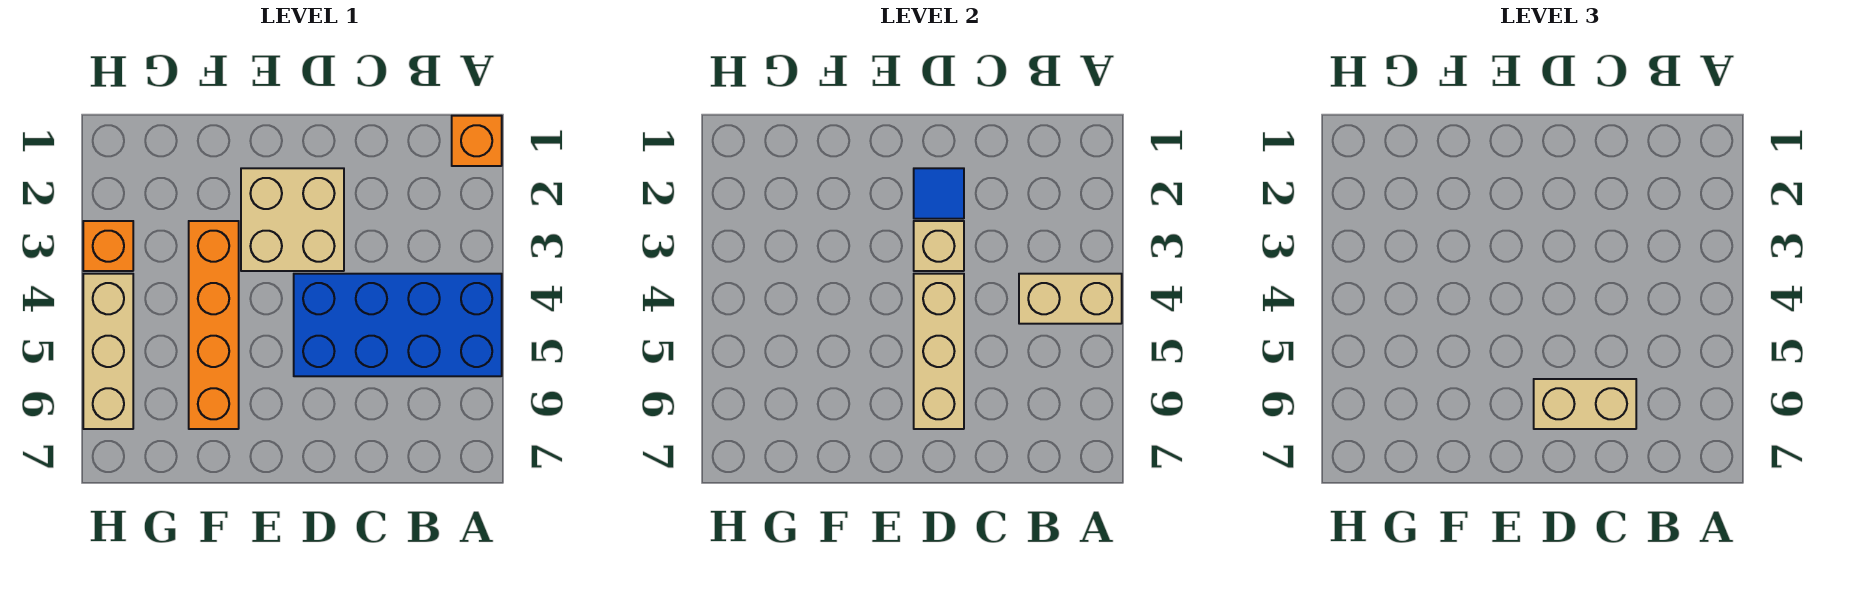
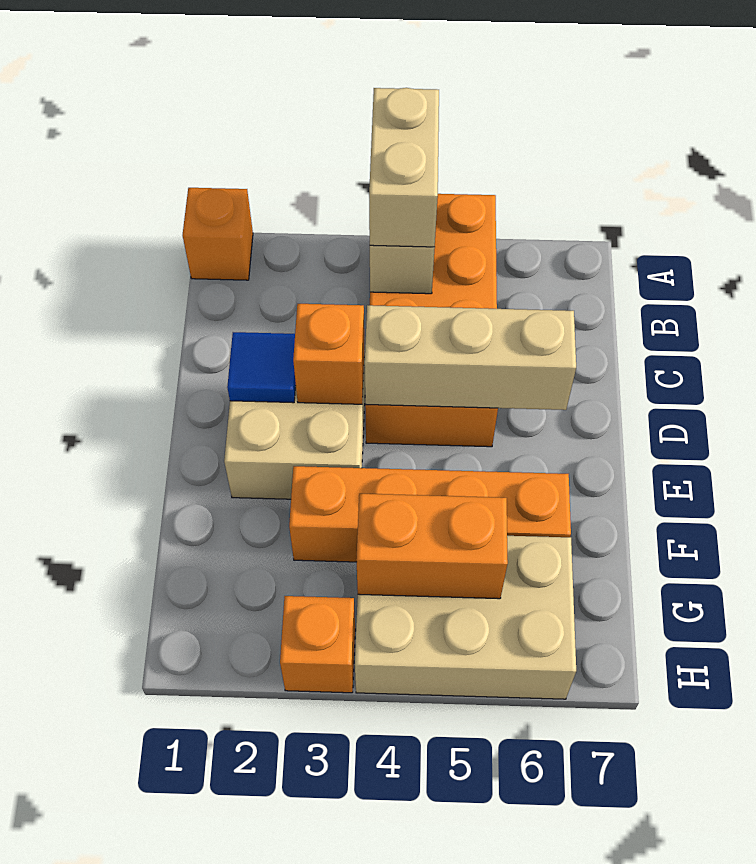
blue 2x4 brick [294,274,502,376] -> orange 2x4 brick [365,194,498,447]
tan 1x2 brick [1534,379,1636,429] -> tan 1x2 brick moved to [369,88,439,247]
tan 1x1 brick [914,221,964,271] -> orange 1x1 brick [293,304,364,404]
none -> orange 1x2 brick [356,494,508,599]
tan 1x3 brick [83,274,133,429] -> tan 2x3 brick [355,536,576,699]

